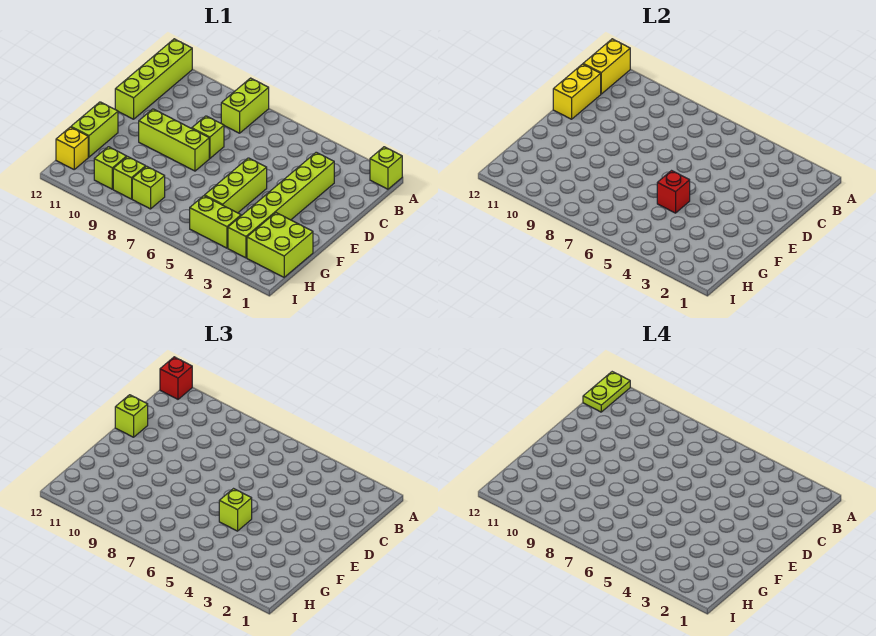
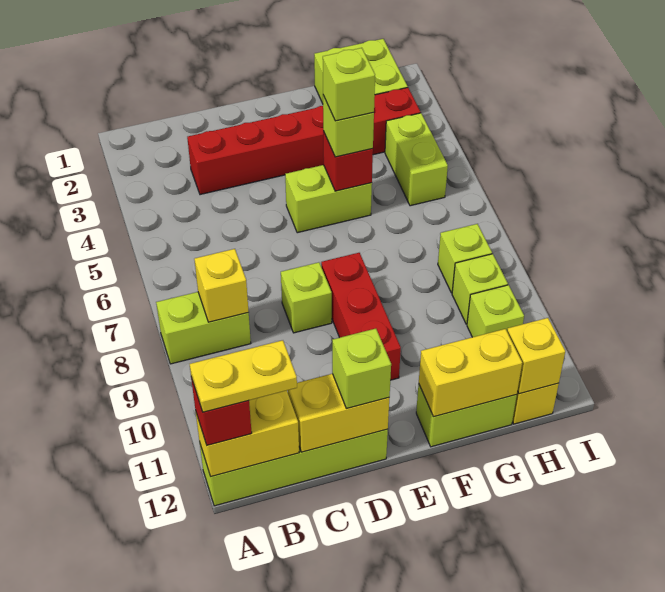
lime 1x1 brick [370,147,402,189] -> lime 1x1 brick moved to [323,48,375,121]
lime 1x2 plate [583,372,630,412] -> yellow 1x2 plate [190,340,297,412]
none -> yellow 1x1 brick [194,249,249,322]
lime 1x6 brick [228,152,334,258] -> red 1x6 brick [187,88,421,195]
lime 1x3 brick [205,158,267,213] -> lime 1x2 brick [285,165,372,233]
lime 1x3 brick [139,109,209,171] -> red 1x3 brick [321,253,401,380]
none -> yellow 1x2 brick [419,329,522,417]
none -> yellow 1x1 brick [507,318,565,394]

